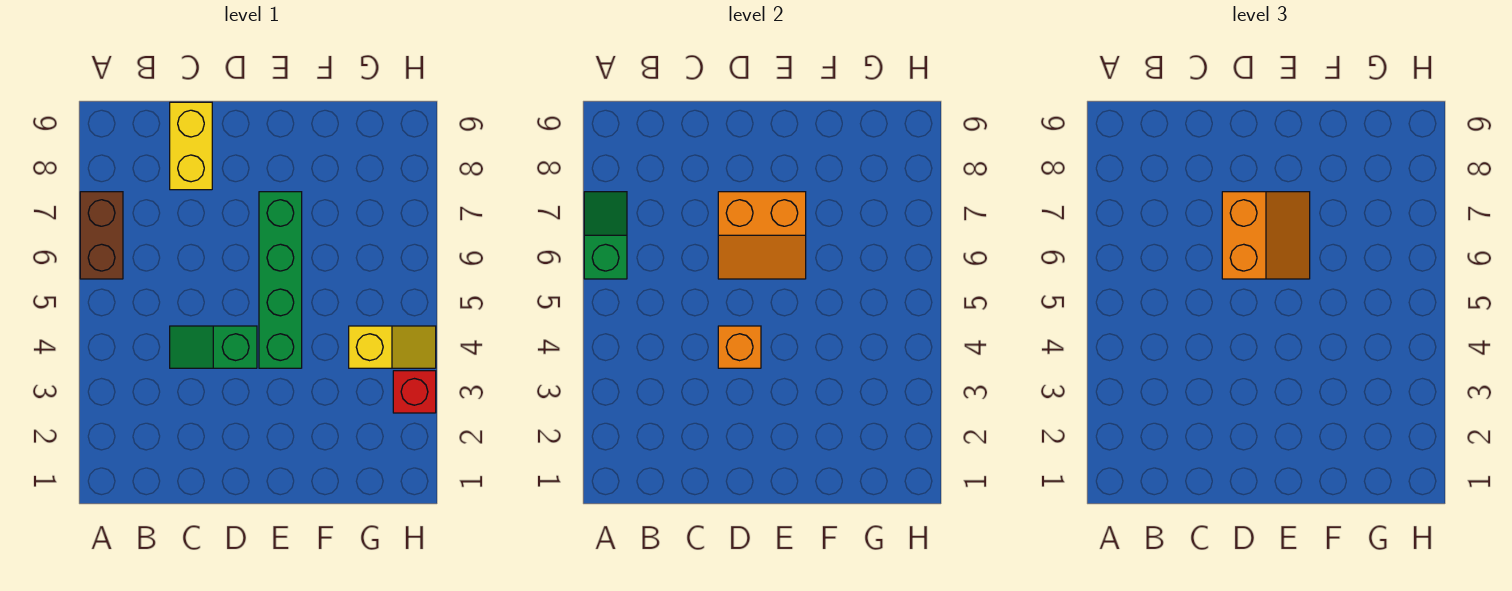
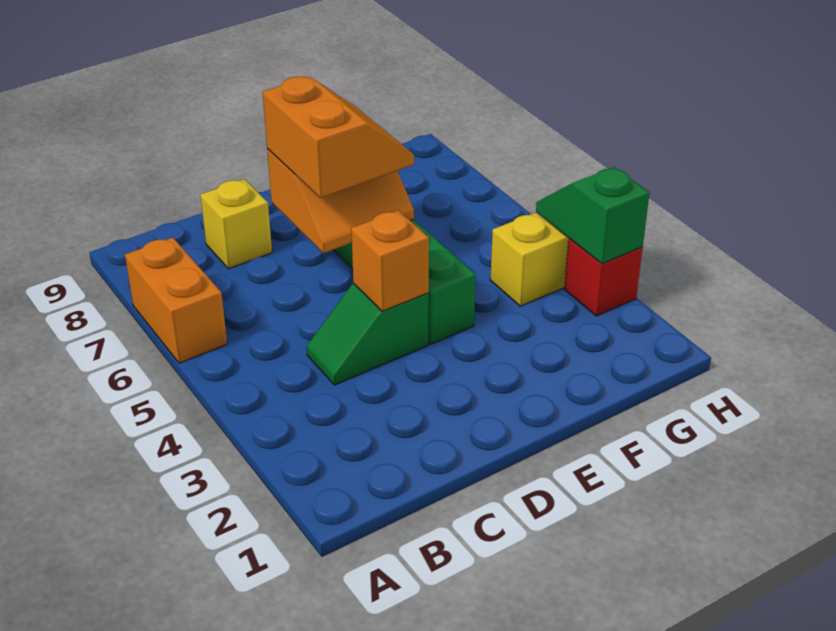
brown 1x2 brick [80,192,123,279] -> orange 1x2 brick [125,238,227,363]
green 1x2 slope [584,192,627,279] -> green 1x2 slope moved to [536,167,650,264]
yellow 1x2 brick [170,102,212,190] -> yellow 1x1 brick [200,179,272,269]

